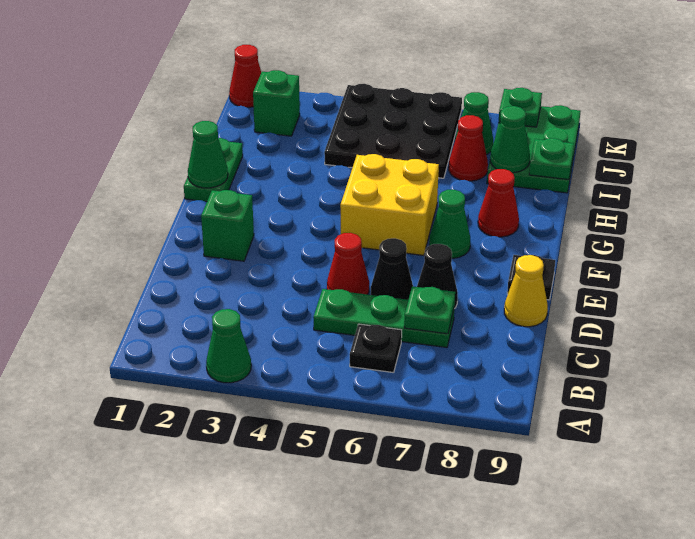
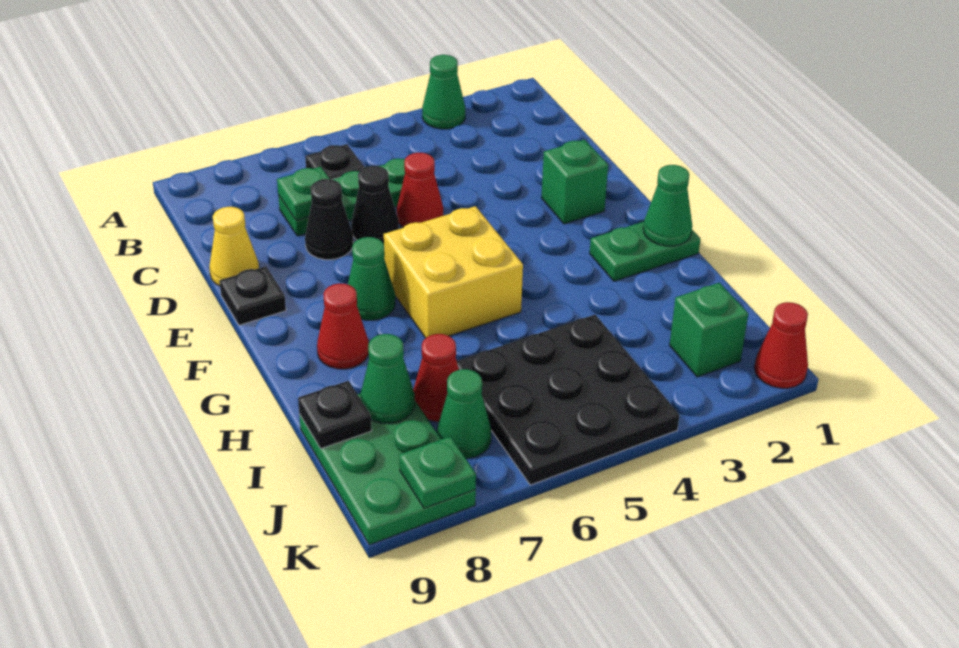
green 1x2 plate [184,138,243,202] -> green 1x2 plate turned to [590,222,700,281]
green 1x1 plate [529,138,574,180] -> black 1x1 plate [298,381,372,449]

